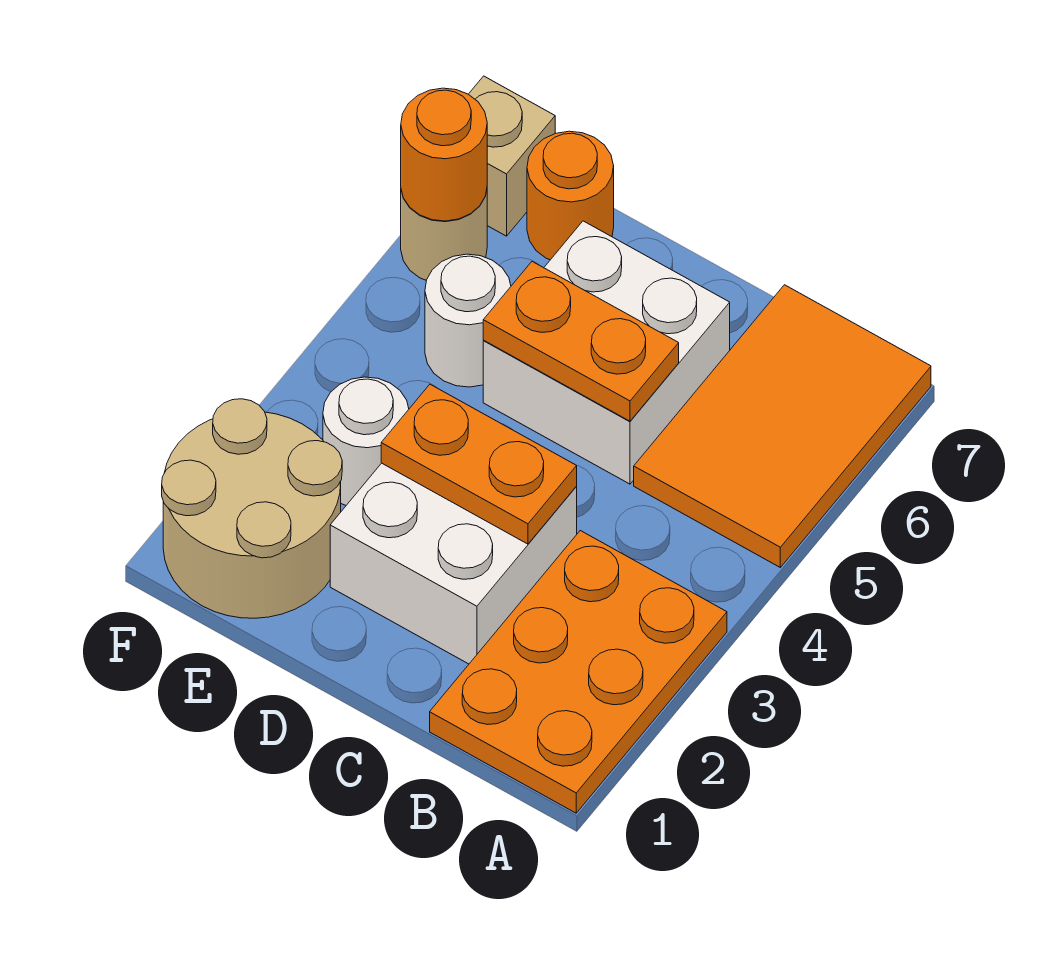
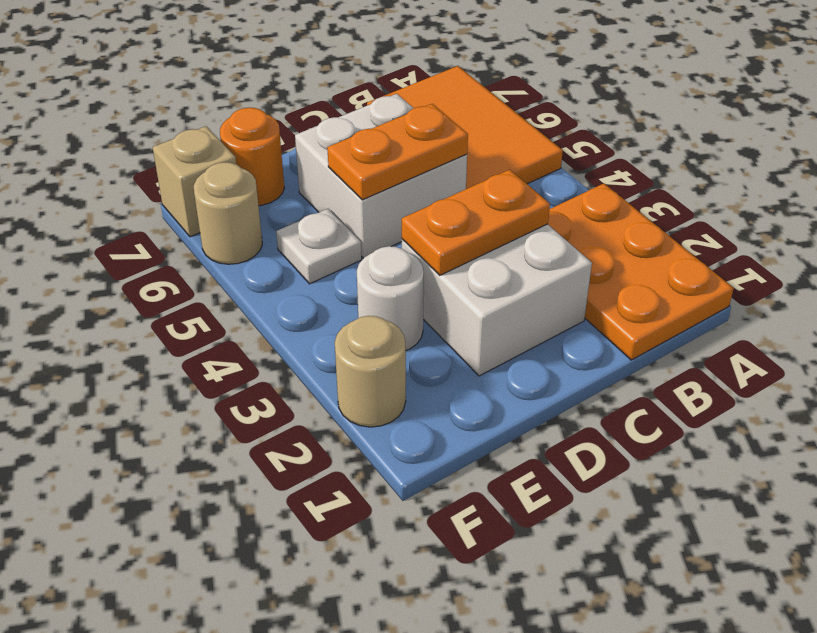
tan 2x2 round brick [162,399,342,618] -> tan 1x1 round brick [335,316,406,427]
white 1x1 round brick [425,254,511,387] -> white 1x1 plate [276,209,362,284]
orange 1x1 round brick [401,88,487,221] -> none

